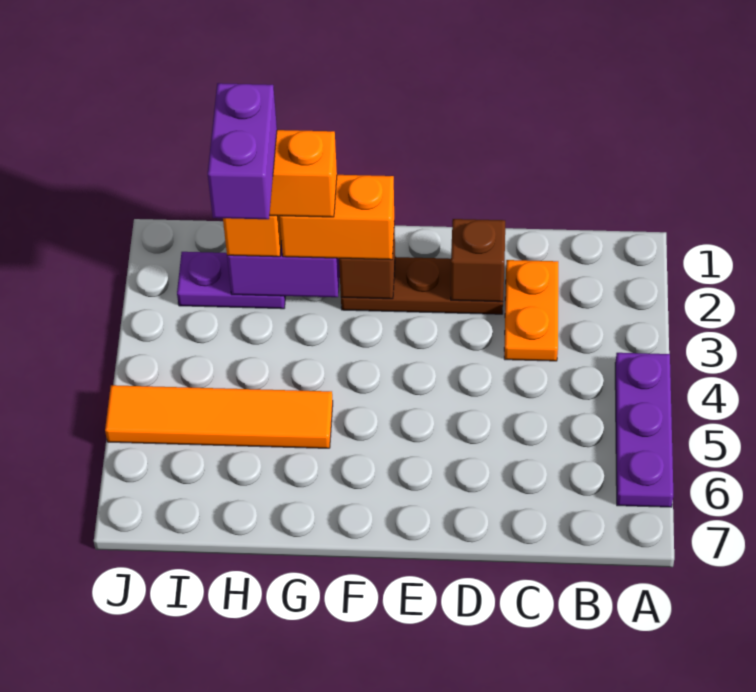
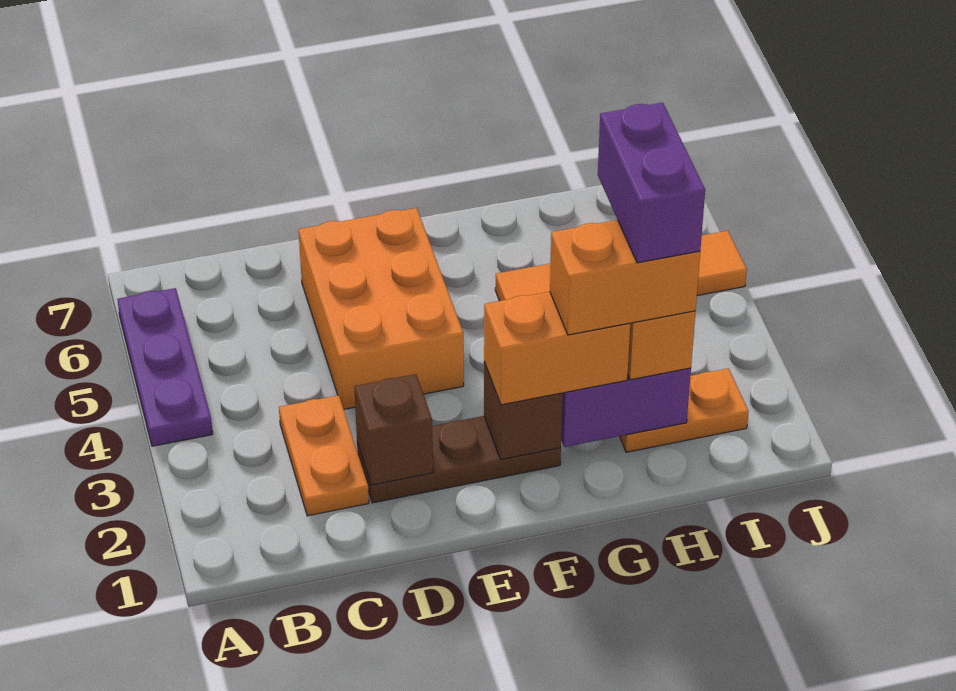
none -> orange 2x3 brick [298,208,464,409]
purple 1x2 plate [177,252,285,309] -> orange 1x2 plate [620,368,749,452]

